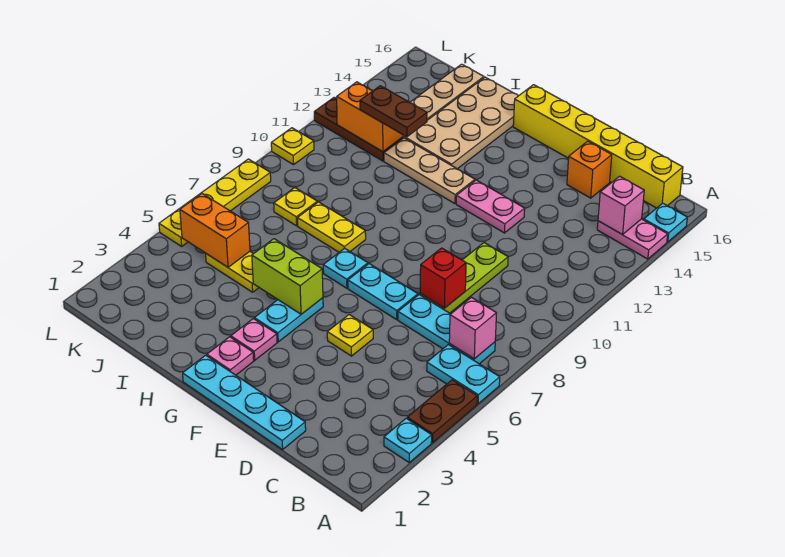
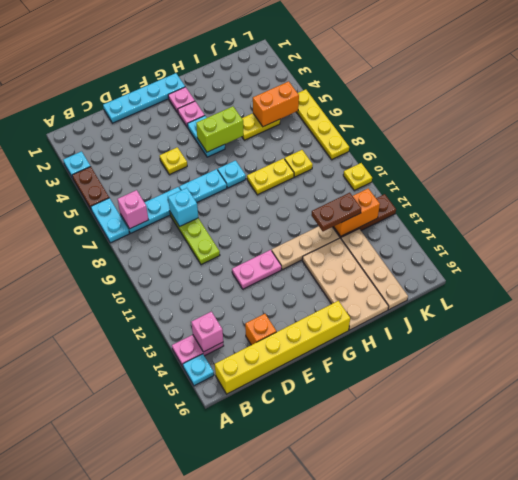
cyan 1x2 plate [427,345,500,404] -> cyan 1x2 plate turned to [91,198,129,243]
red 1x1 brick [420,248,466,308] -> cyan 1x1 brick [168,188,198,226]

